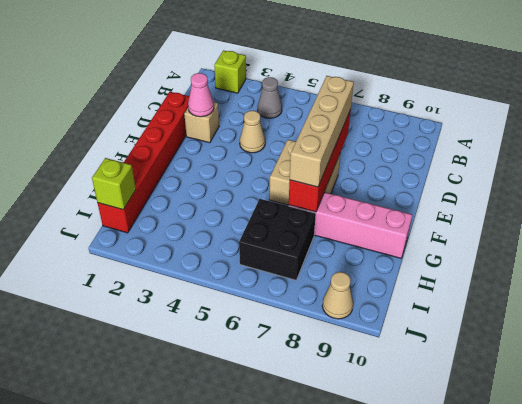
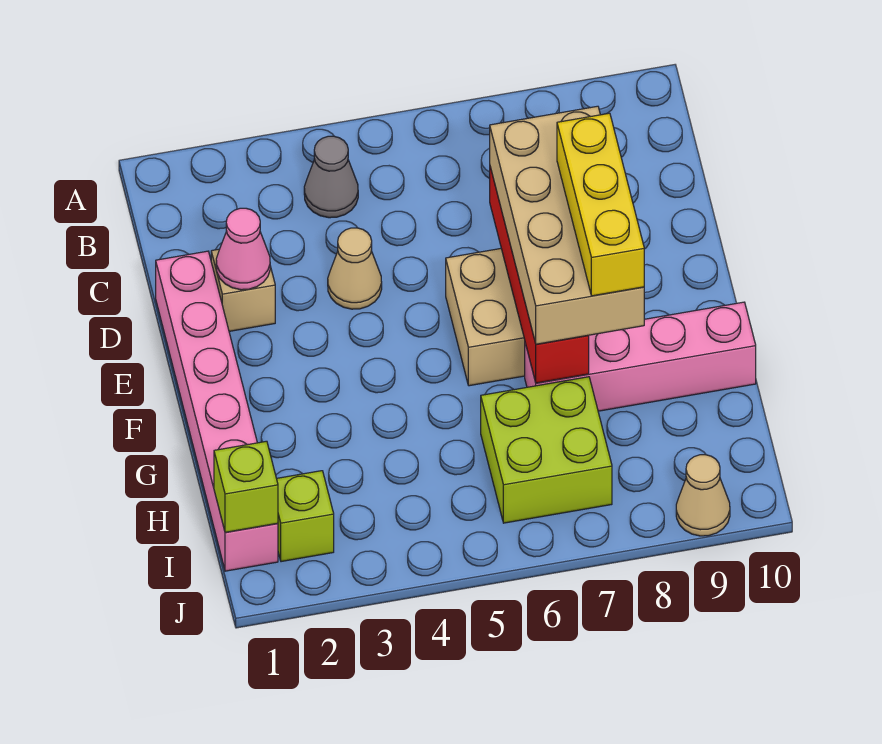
lime 1x1 brick [214,50,246,93] -> lime 1x1 brick moved to [277,471,334,562]
red 1x6 brick [98,92,189,233] -> pink 1x6 brick [156,251,278,571]
tan 1x4 brick [290,76,354,187] -> tan 2x4 brick [490,106,644,344]
none -> yellow 1x3 brick [557,113,644,296]
black 2x2 brick [239,199,316,280] -> lime 2x2 brick [481,377,612,523]

